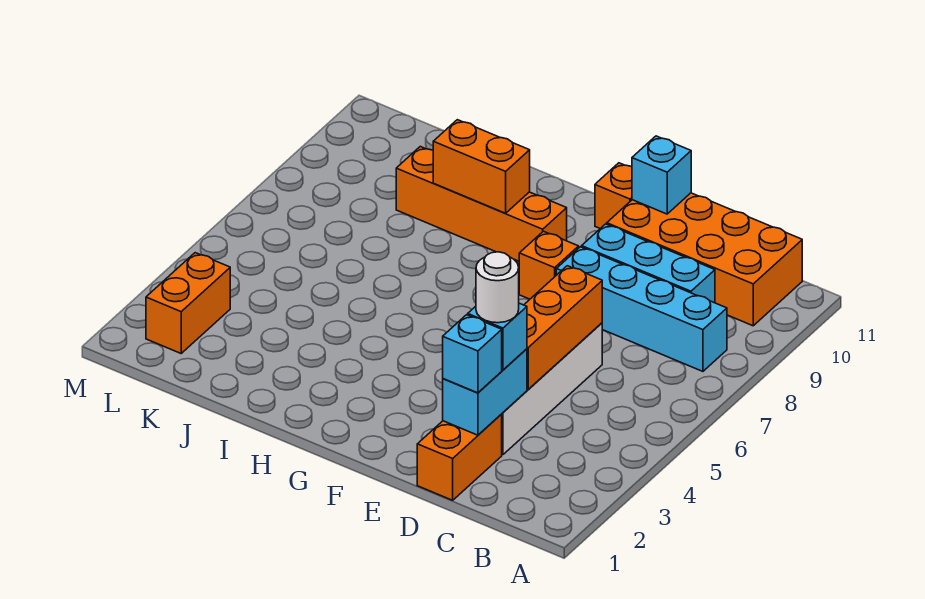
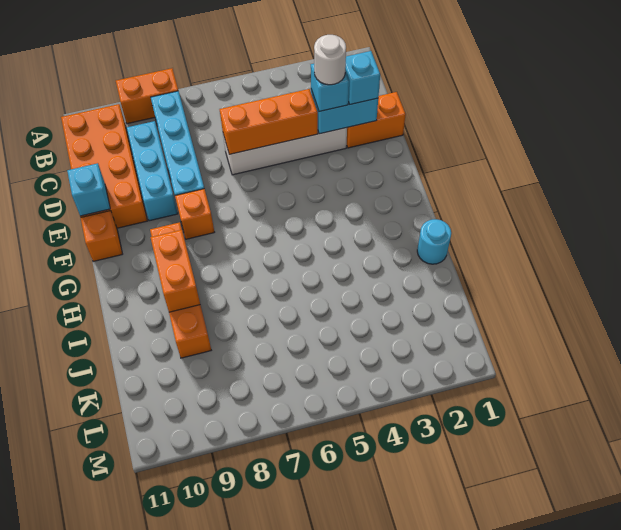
none -> cyan 1x1 round brick [417,219,451,264]
orange 1x2 brick [146,253,230,353] -> orange 1x2 brick moved to [116,68,178,124]

